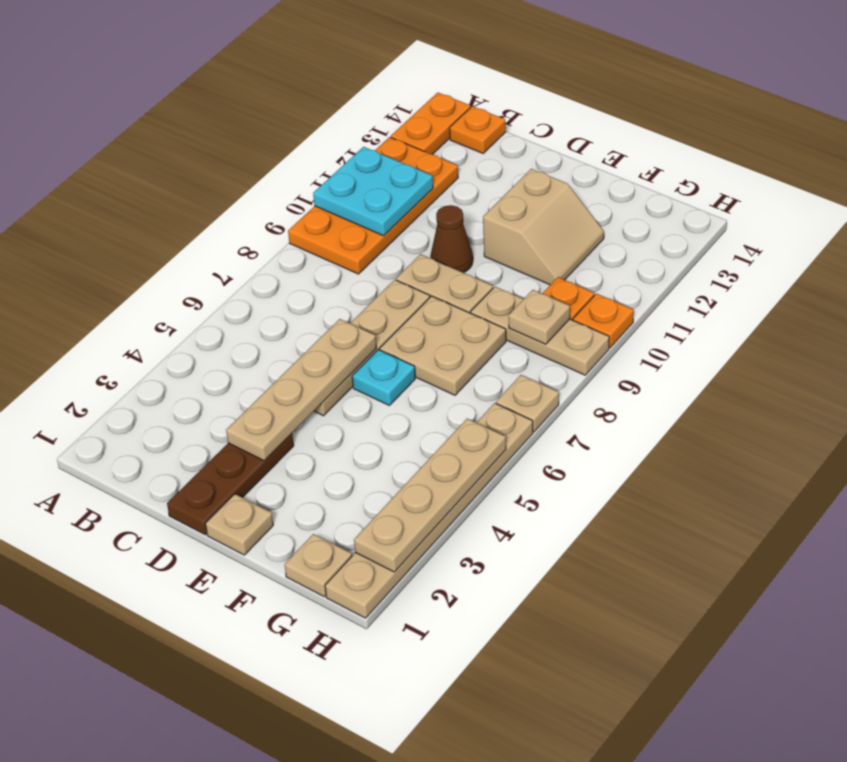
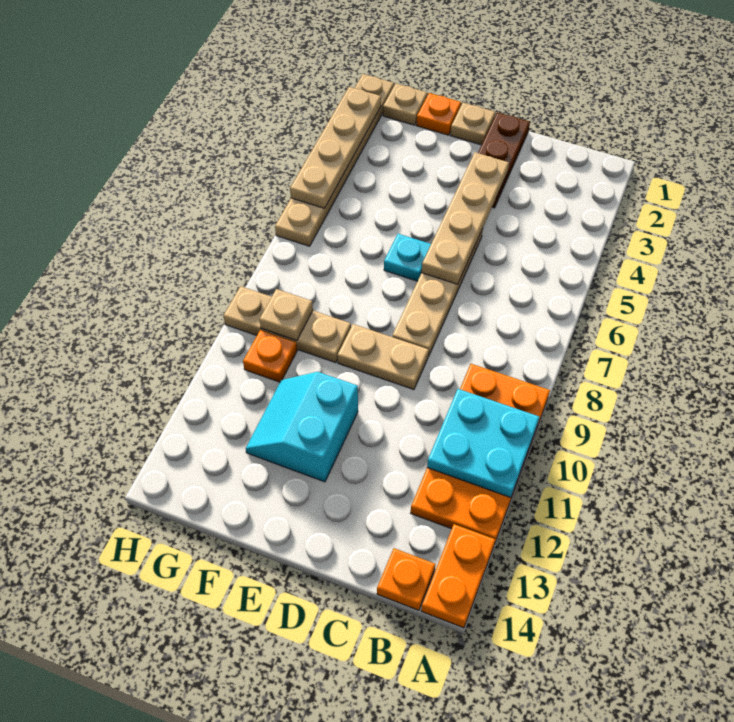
brown 1x1 cone [430,205,473,273] -> none
tan 2x2 plate [380,296,506,395] -> none
tan 2x2 slope [483,169,604,285] -> cyan 2x2 slope [246,372,358,482]
tan 1x1 plate [496,375,559,432] -> none
orange 1x1 plate [573,294,634,348] -> orange 1x1 plate moved to [416,93,461,135]

